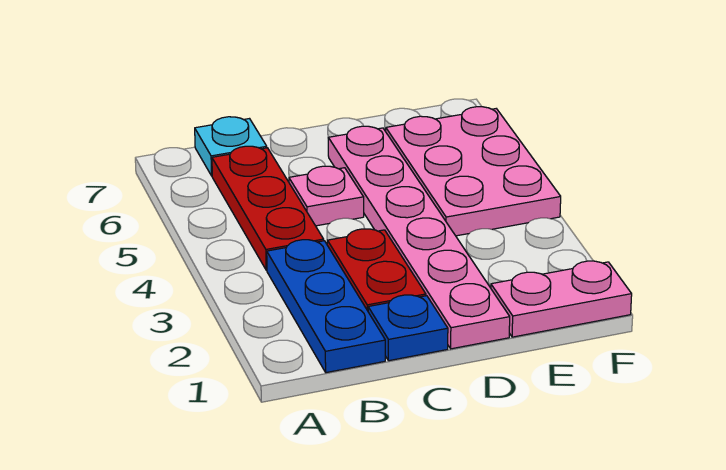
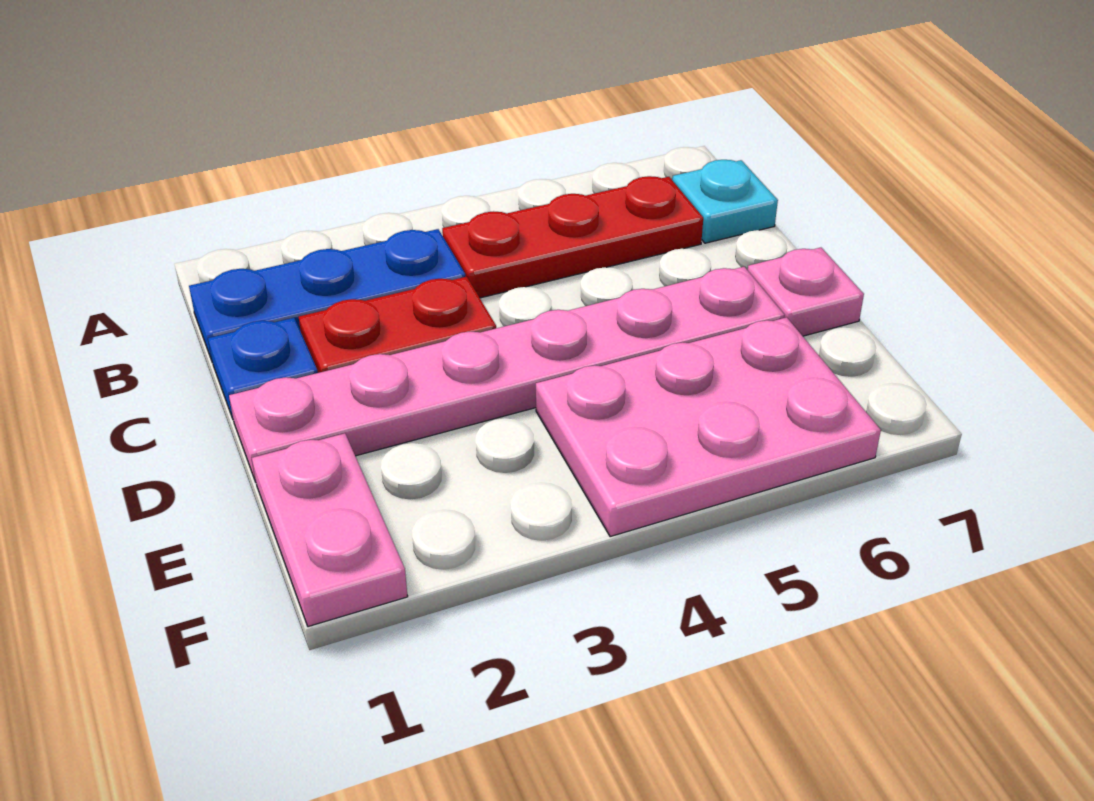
pink 1x1 plate [289,166,364,226] -> pink 1x1 plate moved to [748,248,864,336]

